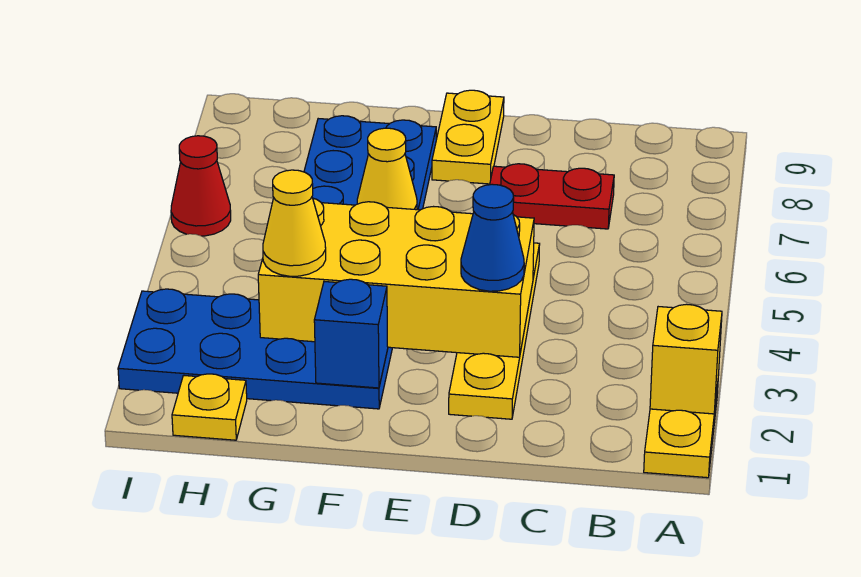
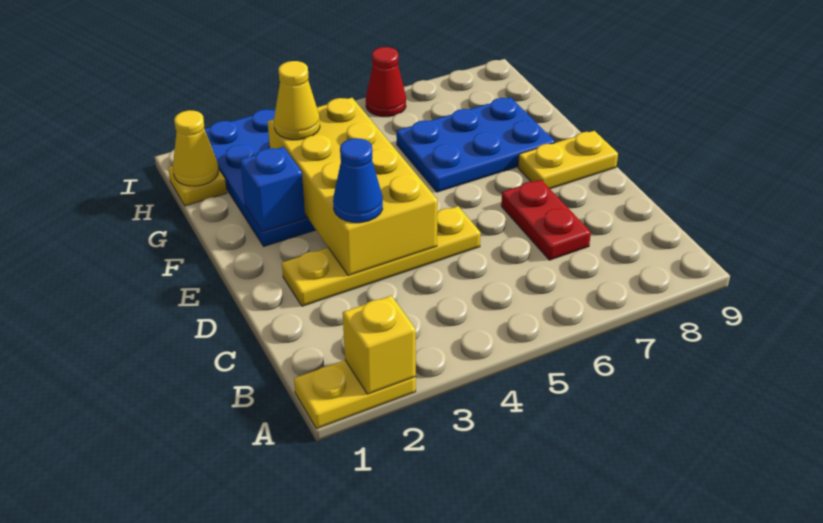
yellow 1x1 cone [357,128,417,210] -> yellow 1x1 cone moved to [173,110,219,186]

